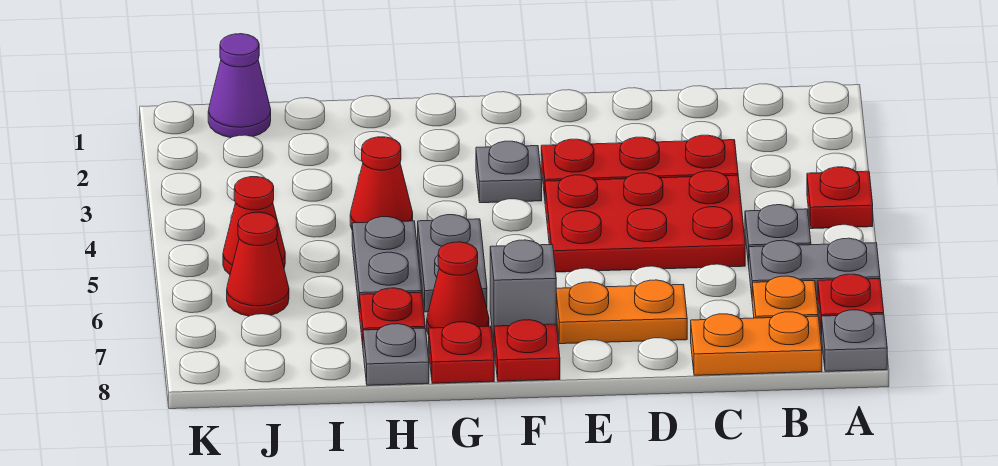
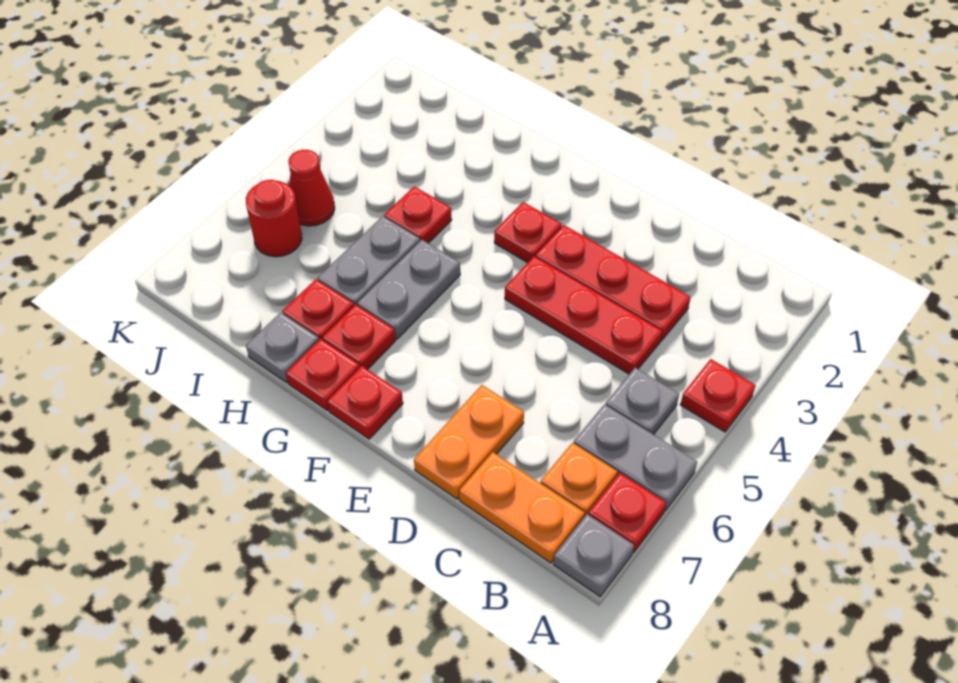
red 2x3 plate [545,171,745,272] -> red 1x3 plate [505,256,662,374]
orange 1x2 plate [556,280,687,344] -> orange 1x2 plate turned to [414,385,524,499]
grey 1x1 plate [476,141,542,203] -> red 1x1 plate [494,202,562,263]
grey 1x1 brick [490,240,556,341] -> none
red 1x1 cone [427,242,489,335] -> red 1x1 plate [322,304,395,370]
red 1x1 cone [350,137,413,229] -> red 1x1 plate [384,186,452,243]
purple 1x1 cone [208,34,271,138] -> none
red 1x1 cone [227,212,289,316] -> red 1x1 round brick [246,180,302,257]

